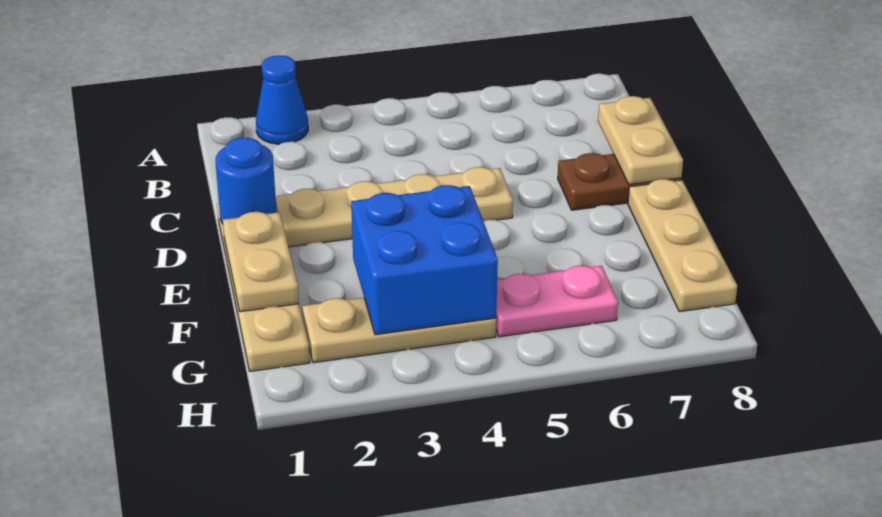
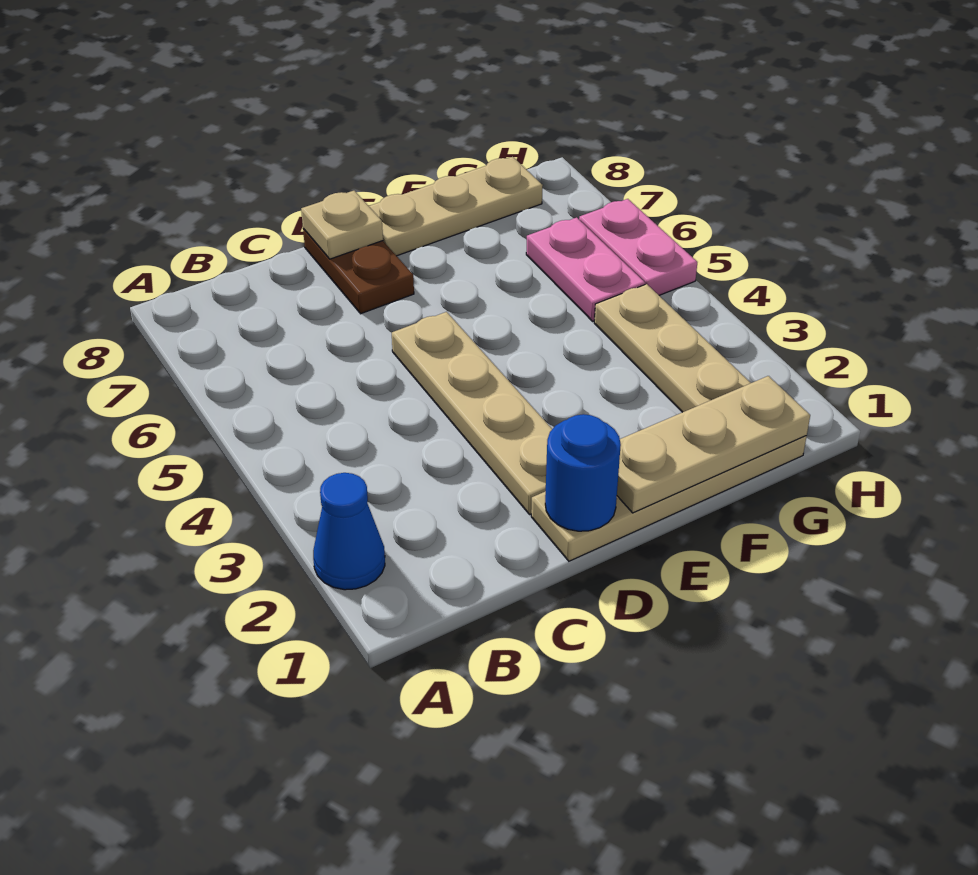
tan 1x2 plate [598,96,683,184] -> tan 1x1 plate [301,191,383,259]
tan 1x2 plate [223,212,299,312] -> tan 1x3 plate [617,376,810,513]
blue 2x2 brick [351,185,498,335] -> none
none -> pink 1x2 plate [579,199,697,295]

